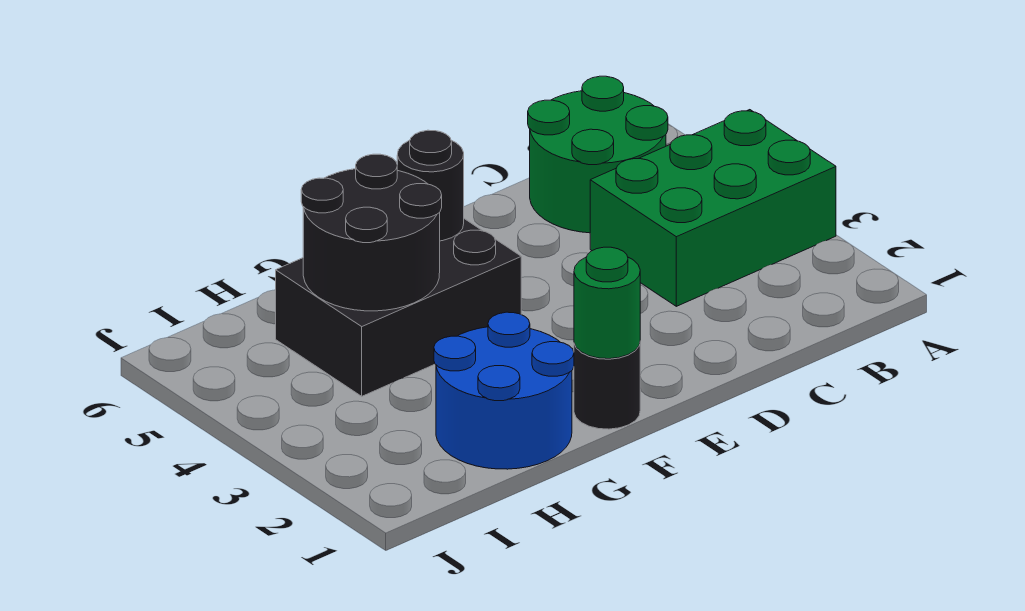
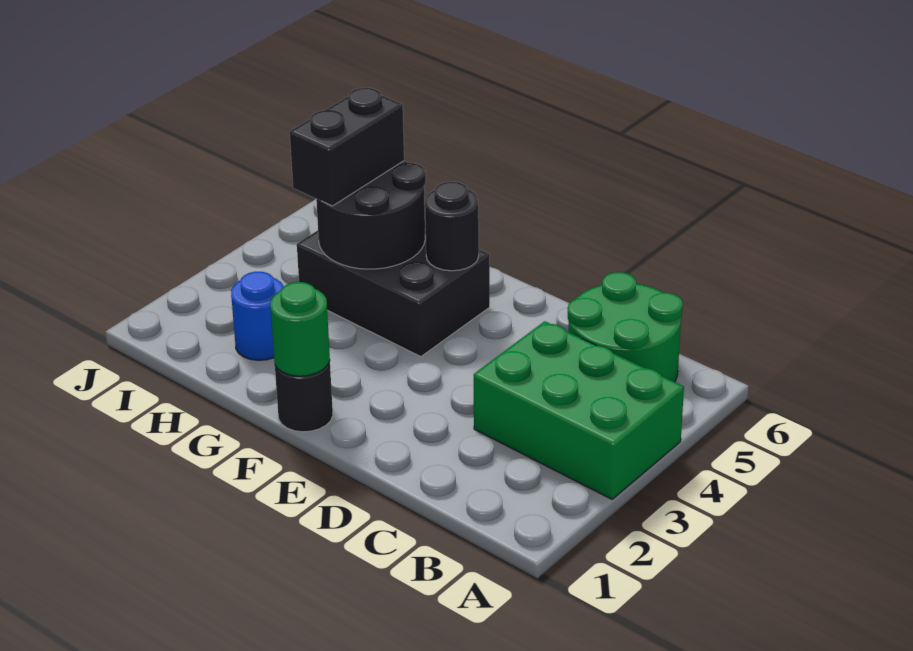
blue 2x2 round brick [434,312,574,469] -> blue 1x1 round brick [231,272,284,360]
none -> black 1x2 brick [290,88,404,206]

